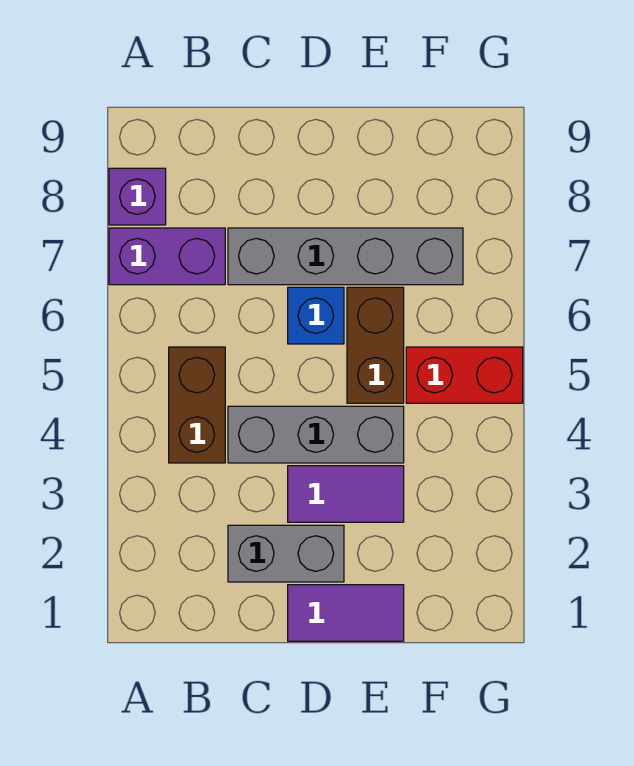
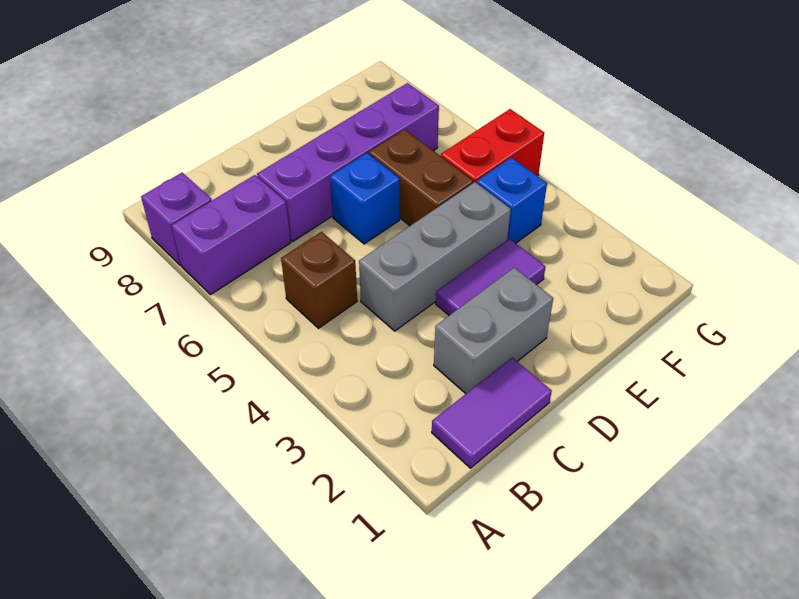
brown 1x2 brick [169,347,225,463] -> brown 1x1 brick [281,232,357,328]
grey 1x4 brick [228,228,463,285] -> purple 1x4 brick [257,83,439,241]
purple 1x2 tile [288,585,404,641] -> purple 1x2 tile moved to [432,358,552,468]
none -> blue 1x1 brick [477,157,547,243]

